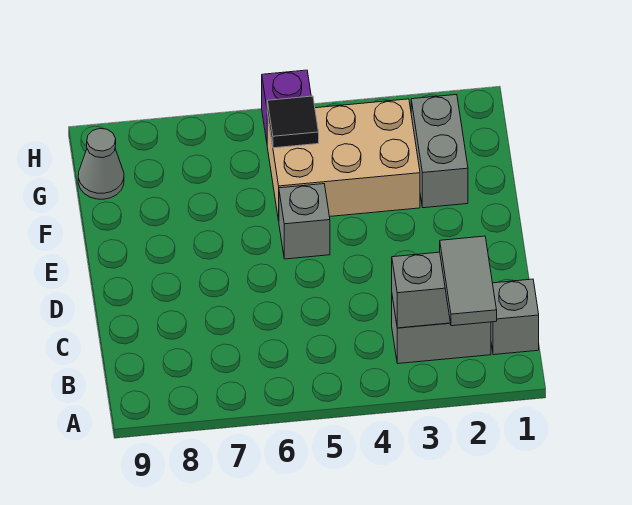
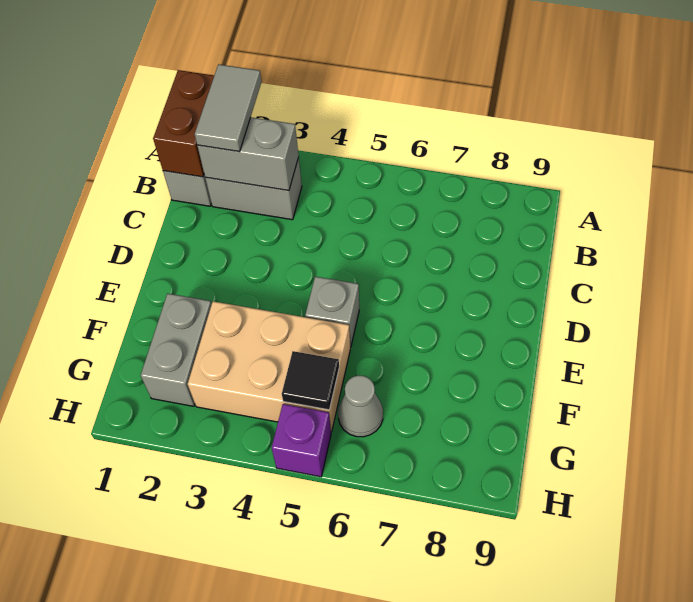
none -> brown 1x2 brick [153,70,214,177]
grey 1x1 cone [78,128,124,199] -> grey 1x1 cone moved to [338,375,383,437]

